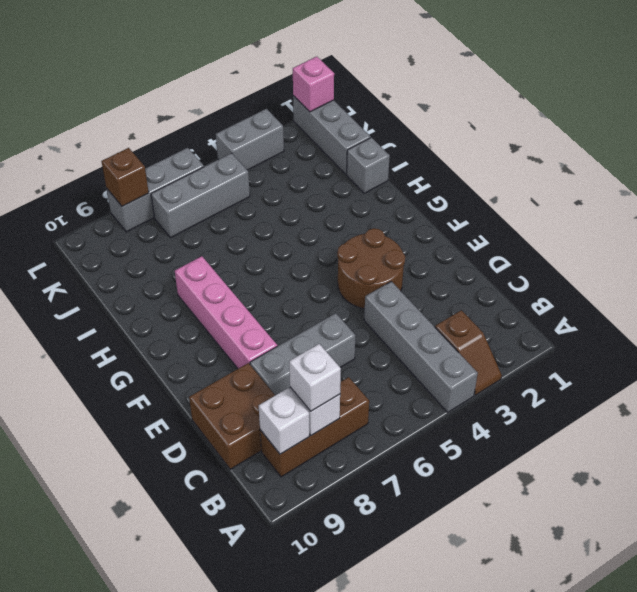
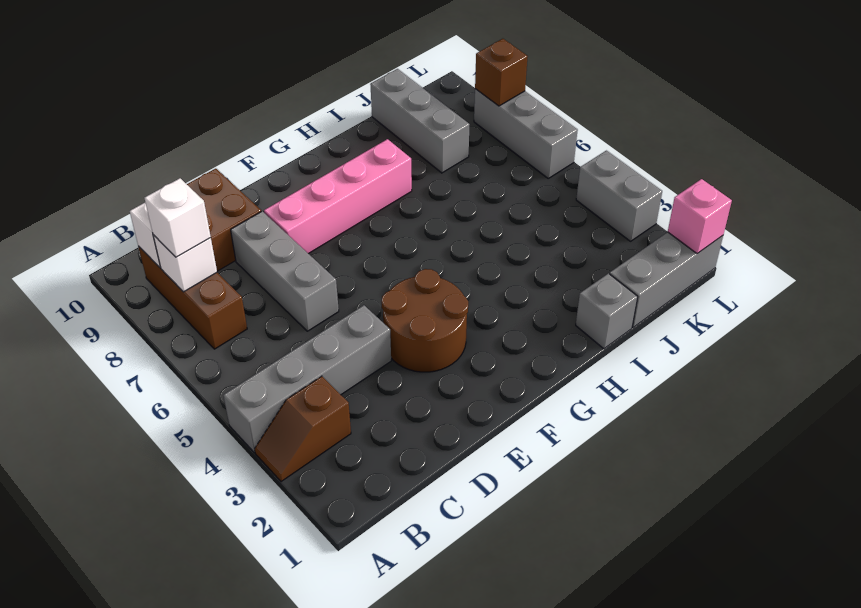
grey 1x3 brick [151,153,250,237] -> grey 1x3 brick moved to [370,69,470,173]

